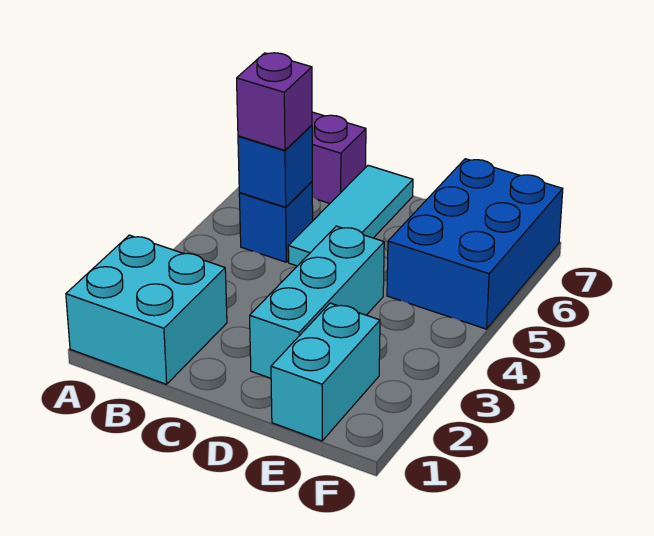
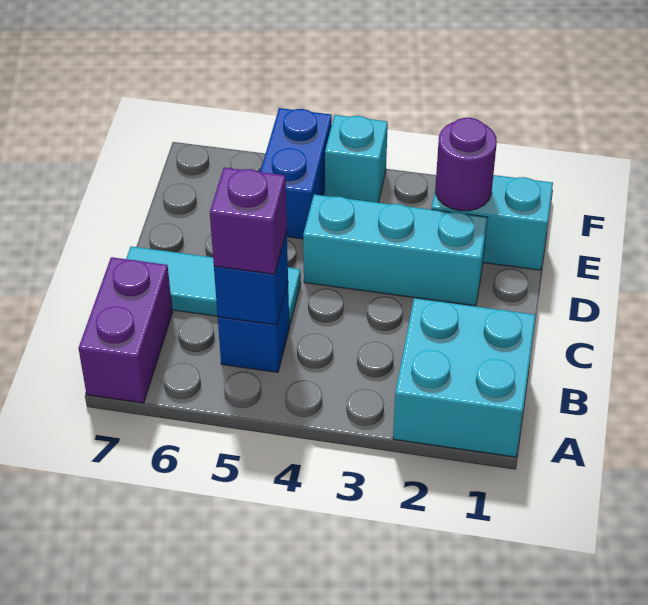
none -> purple 1x1 round brick [435,118,497,211]
blue 2x3 brick [387,159,563,329] -> blue 1x2 brick [260,108,332,239]
none -> cyan 1x1 brick [325,115,388,203]

